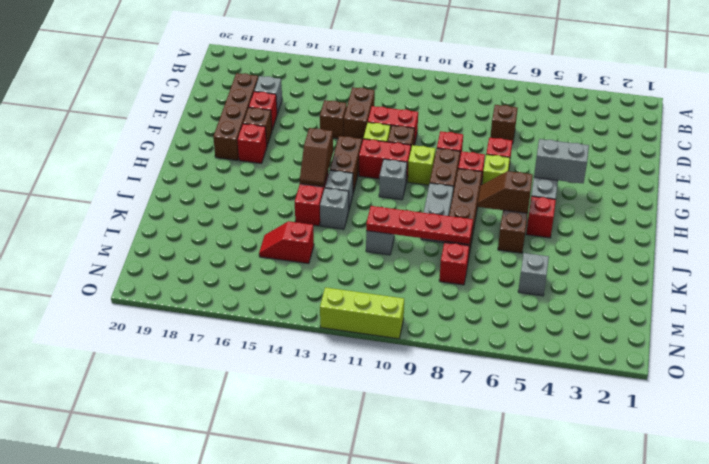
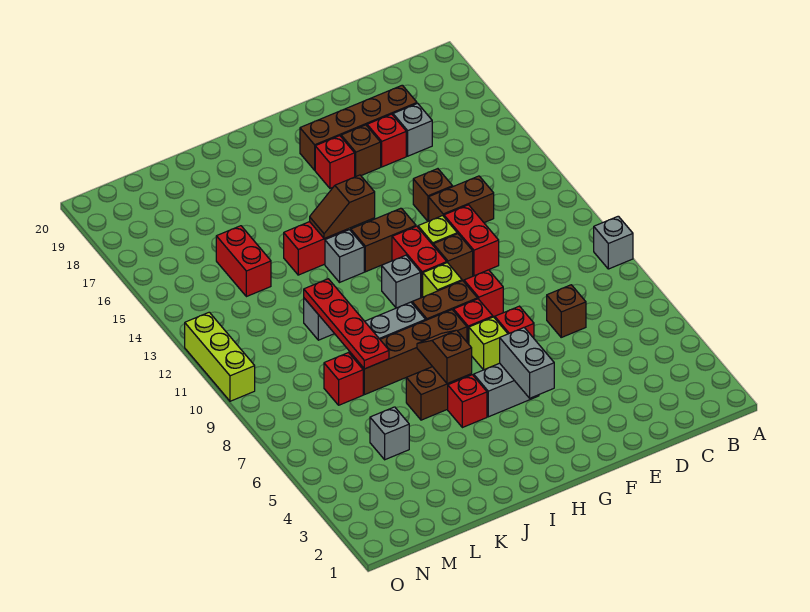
grey 1x1 brick [320,188,349,229] -> grey 1x1 brick moved to [594,216,633,269]
red 1x2 slope [259,221,314,264] -> red 1x2 brick [216,226,271,297]

